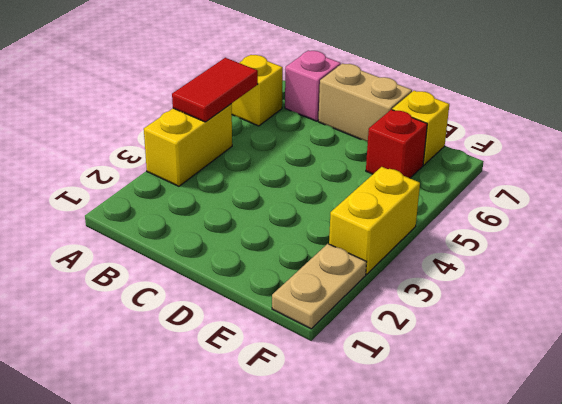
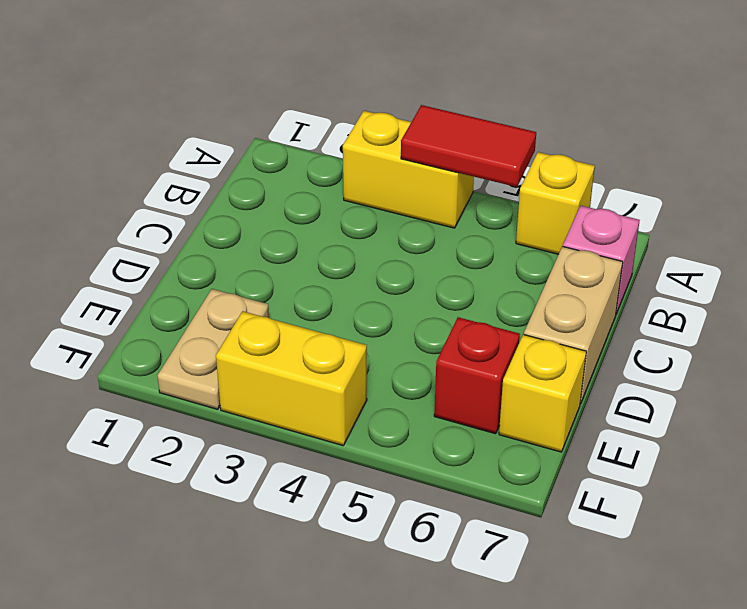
tan 1x2 plate [272,244,366,329] -> tan 1x2 plate turned to [157,289,269,409]

